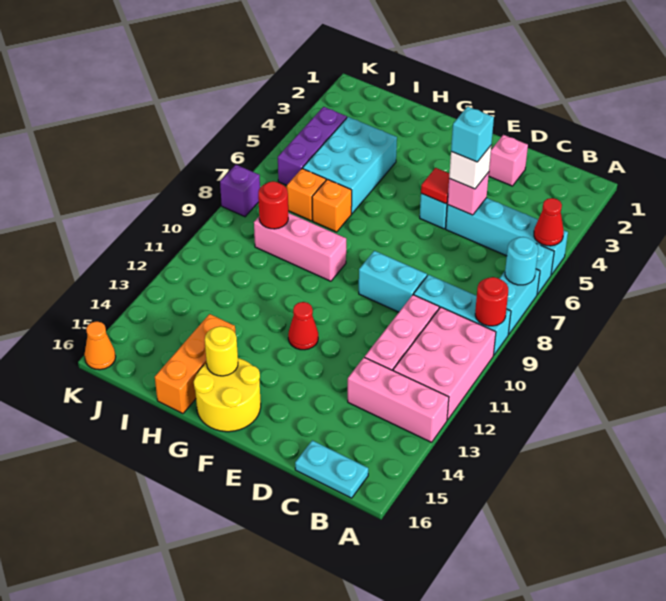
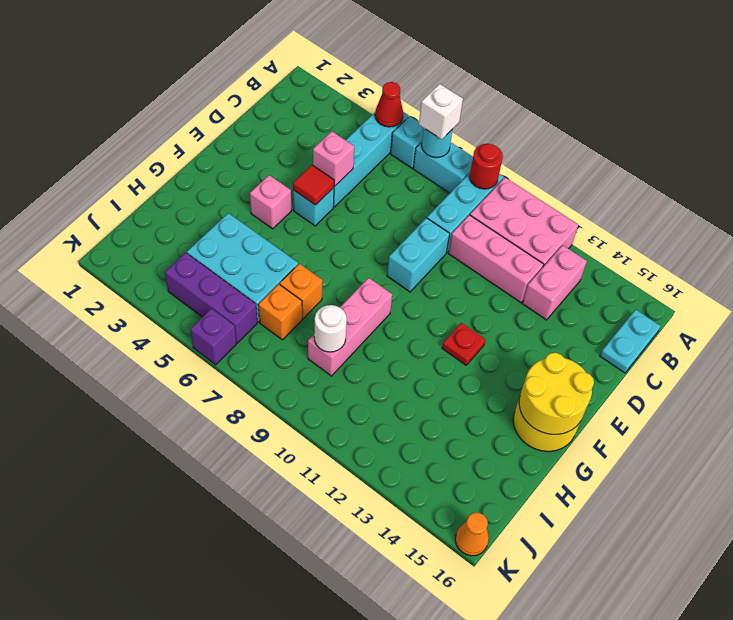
pink 1x3 brick [348,357,449,442] -> pink 1x2 brick [523,245,587,320]
pink 1x1 brick [489,135,528,186] -> pink 1x1 brick moved to [250,175,291,229]
white 1x1 brick [449,146,491,189] -> white 1x1 brick moved to [419,84,463,139]
cyan 1x1 brick [451,107,494,162] -> none
red 1x1 cone [288,302,318,350] -> red 1x1 plate [442,323,485,365]
yellow 1x1 round brick [205,326,238,376] -> yellow 2x2 round brick [519,353,594,434]
orange 1x3 brick [155,314,235,414] -> none
red 1x1 round brick [258,181,288,229] -> white 1x1 round brick [314,305,347,352]
purple 1x1 brick [220,165,260,217] -> purple 1x1 brick moved to [190,309,236,365]

